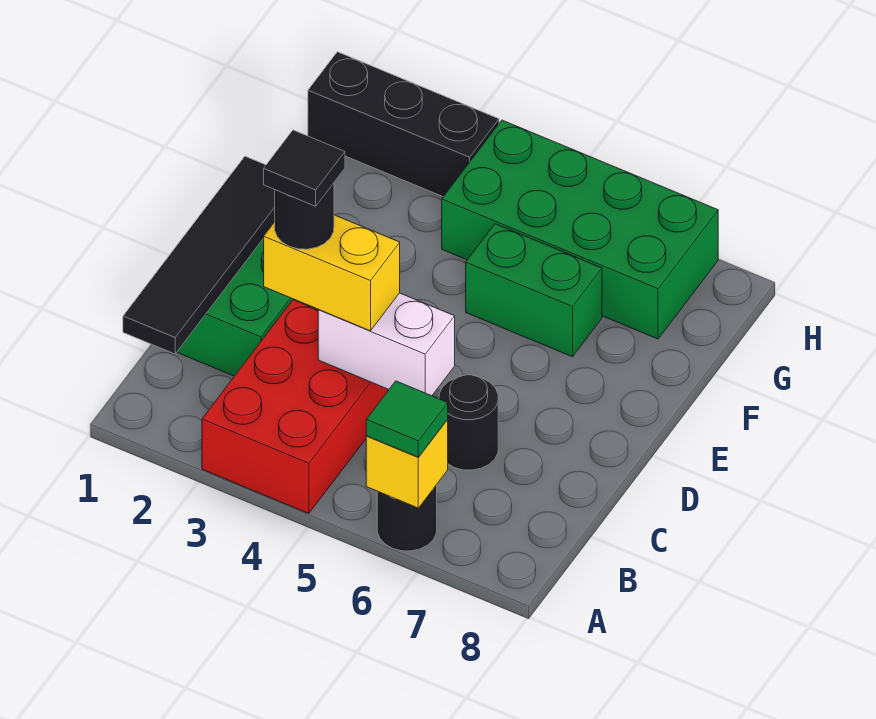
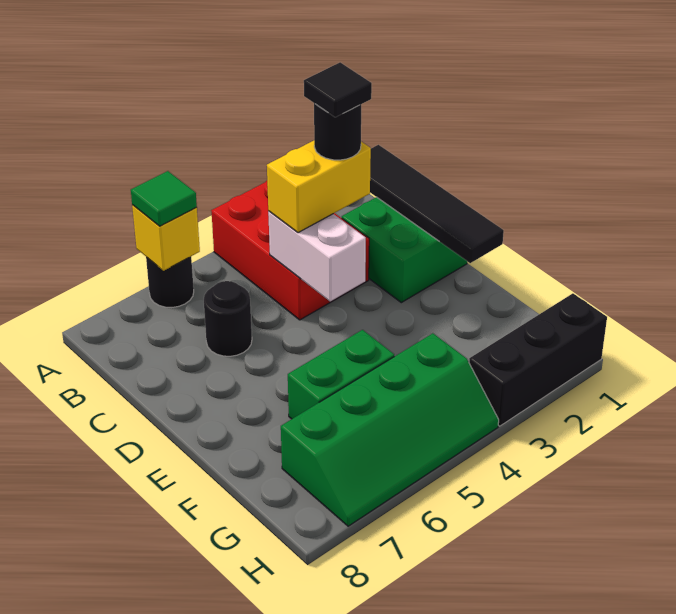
white 1x2 brick [318,293,455,396] -> white 1x2 brick turned to [268,211,366,302]
green 2x4 brick [442,120,718,339] -> green 2x4 slope [281,333,499,526]

